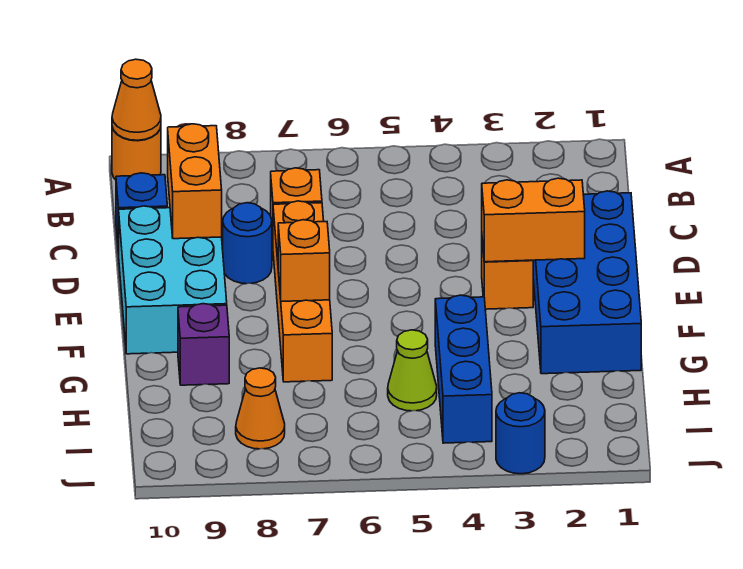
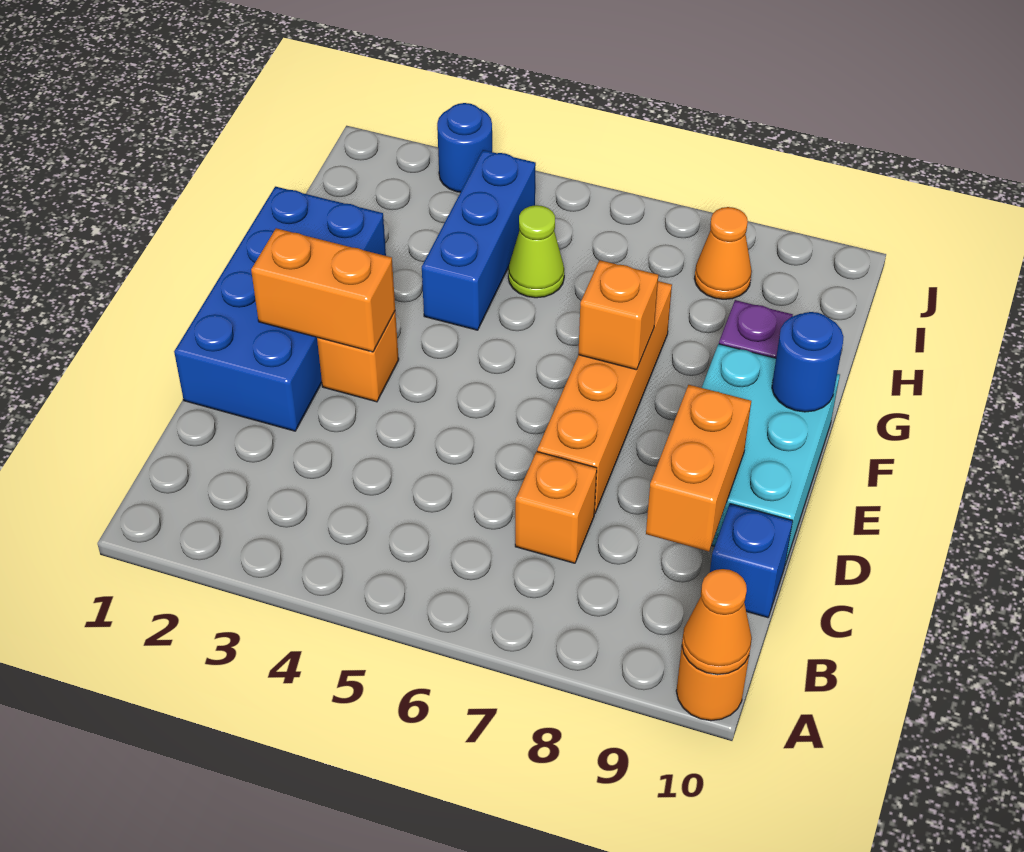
blue 1x1 round brick [223,203,272,284] -> blue 1x1 round brick moved to [772,312,843,412]

